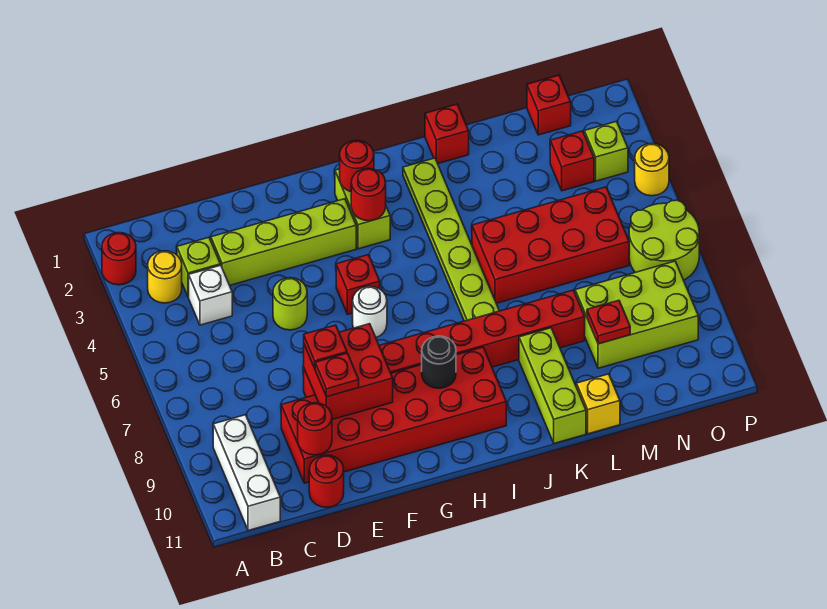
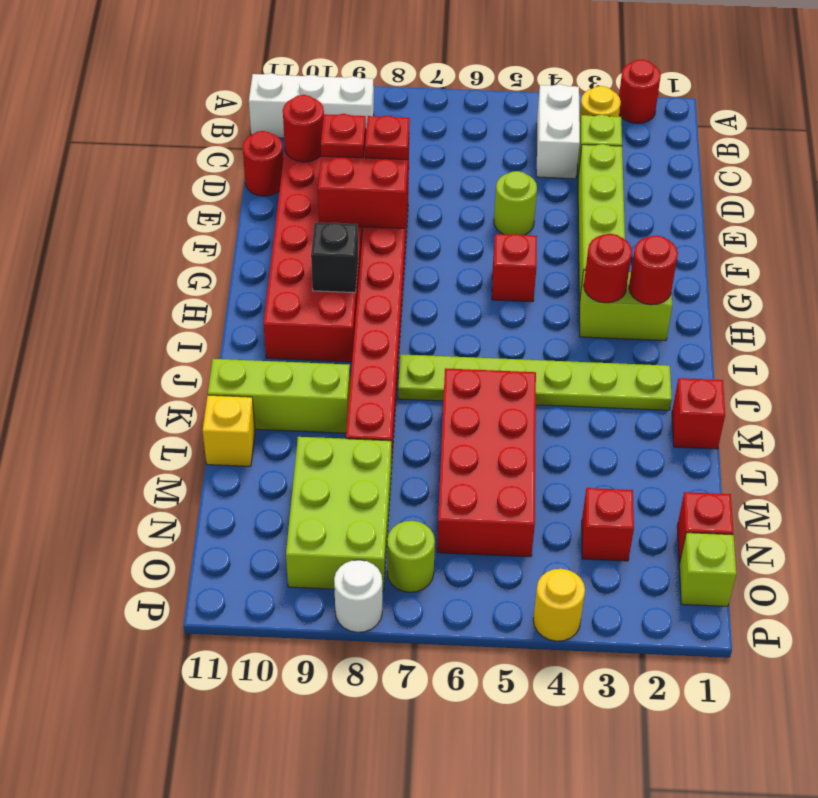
white 1x1 brick [189,265,232,325] -> white 1x2 brick [536,84,580,179]
white 1x1 round brick [353,286,387,337] -> white 1x1 round brick moved to [334,560,382,632]
black 1x1 round brick [422,336,456,388] -> black 1x1 brick [311,223,358,293]
red 1x1 plate [587,300,630,344] -> none
lime 1x1 brick [584,121,628,181] -> lime 1x1 brick moved to [679,533,736,606]
lime 2x2 round brick [629,200,699,280] -> lime 1x1 round brick [387,521,435,592]

